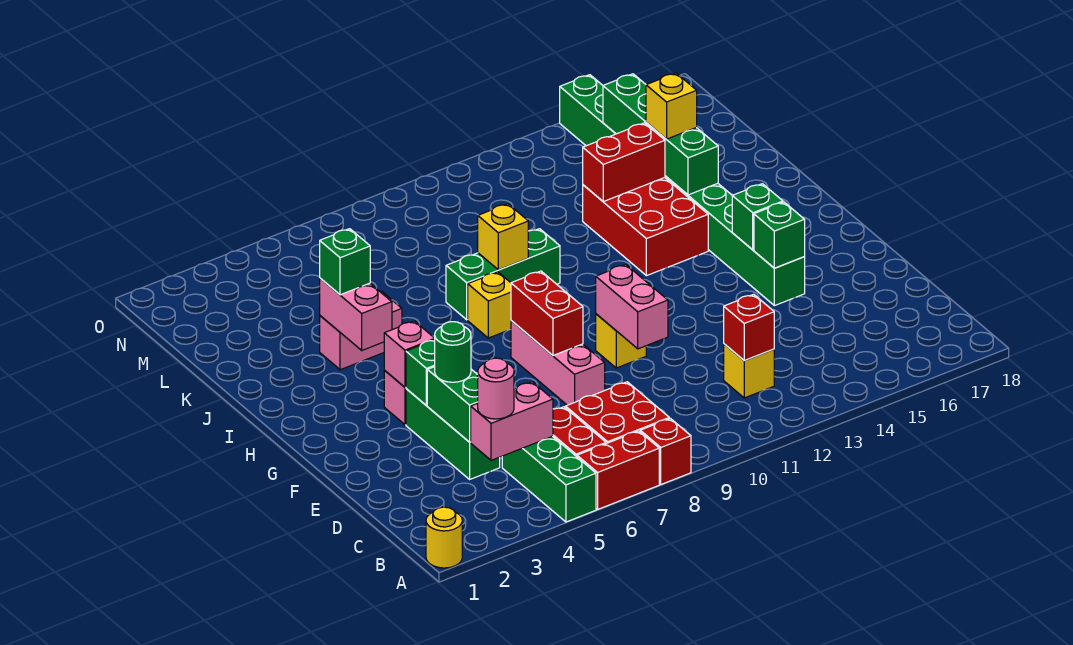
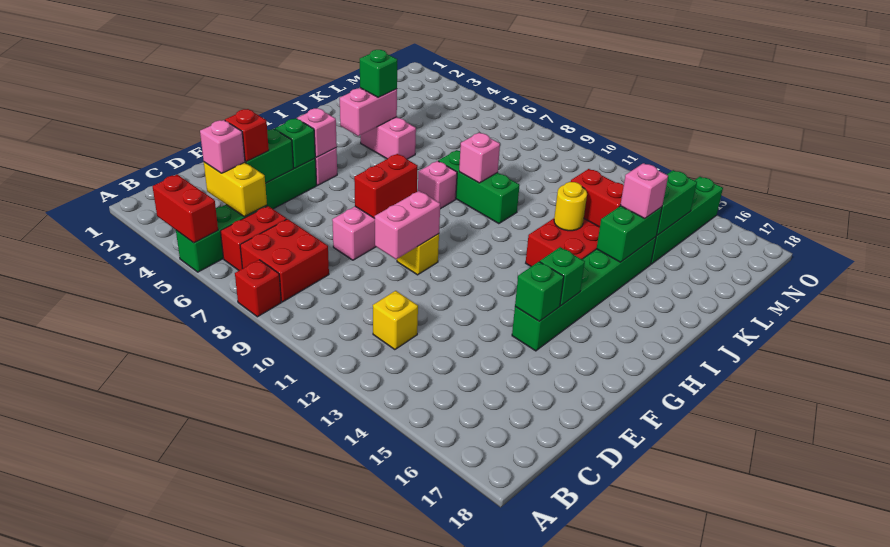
yellow 1x1 round brick [426,507,462,568] -> yellow 1x1 round brick moved to [554,182,587,231]
red 1x2 brick [577,431,659,509] -> red 1x2 brick moved to [152,174,218,243]
pink 1x2 brick [471,382,553,460] -> yellow 1x2 brick [204,162,267,217]
pink 1x1 round brick [478,358,514,419] -> pink 1x1 brick [200,120,245,173]
red 1x1 brick [724,294,774,361] -> red 1x1 brick moved to [225,109,269,162]
green 1x1 round brick [435,322,471,382] -> none
yellow 1x1 brick [468,272,511,338] -> pink 1x1 brick [418,161,457,209]
yellow 1x1 brick [478,204,528,270] -> pink 1x1 brick [459,132,500,183]
yellow 1x1 brick [646,73,697,139] -> pink 1x1 brick [620,163,668,219]

